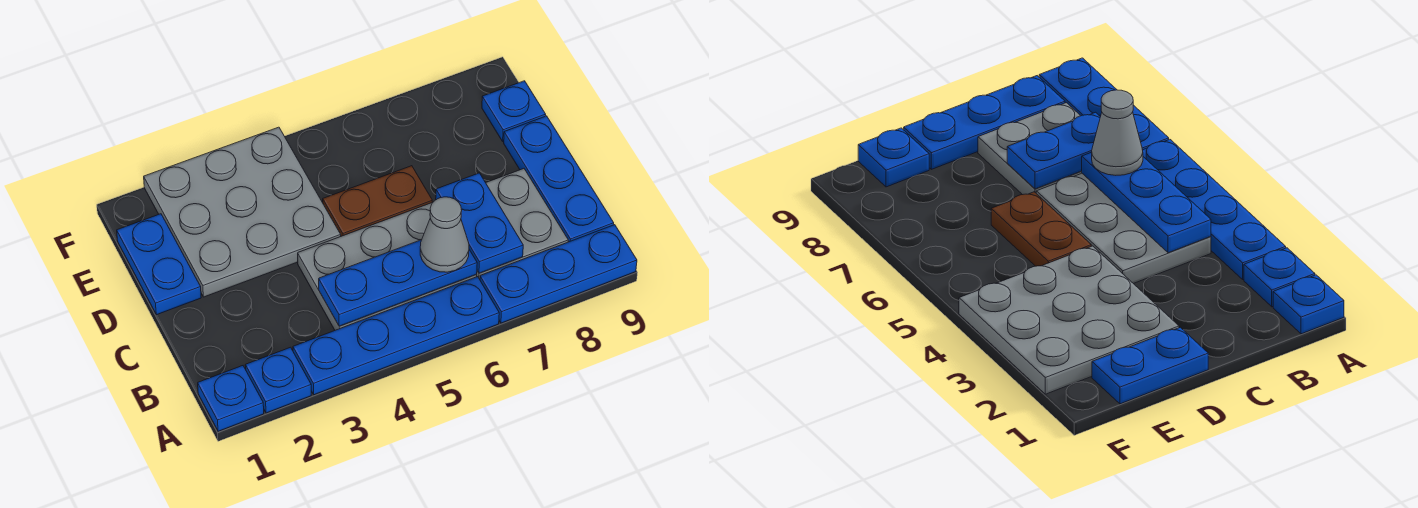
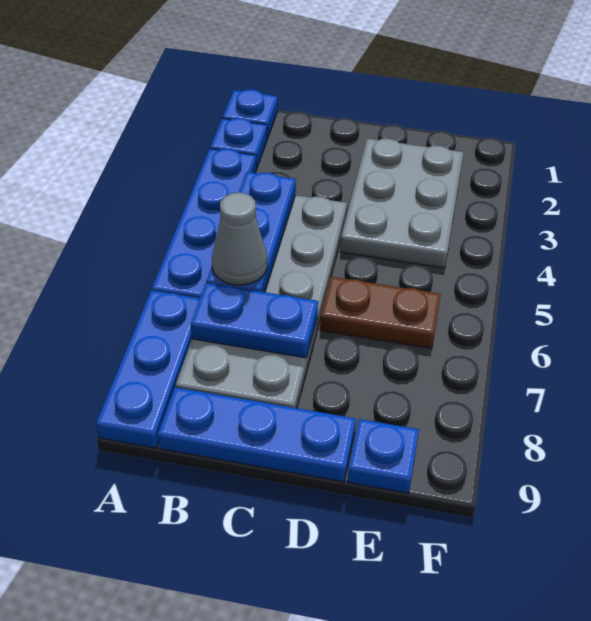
blue 1x2 plate [117,214,201,315] -> none
grey 3x3 plate [144,127,341,297] -> grey 2x3 plate [340,139,464,268]
brown 1x2 plate [323,166,432,236] -> brown 1x2 plate turned to [320,277,441,349]

